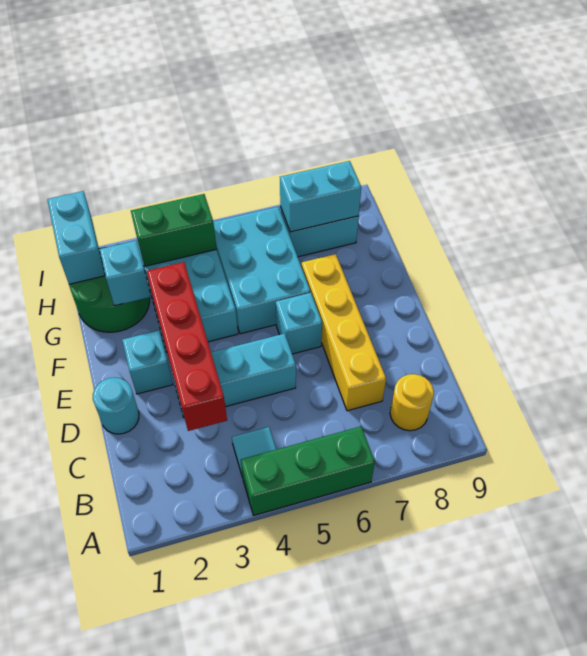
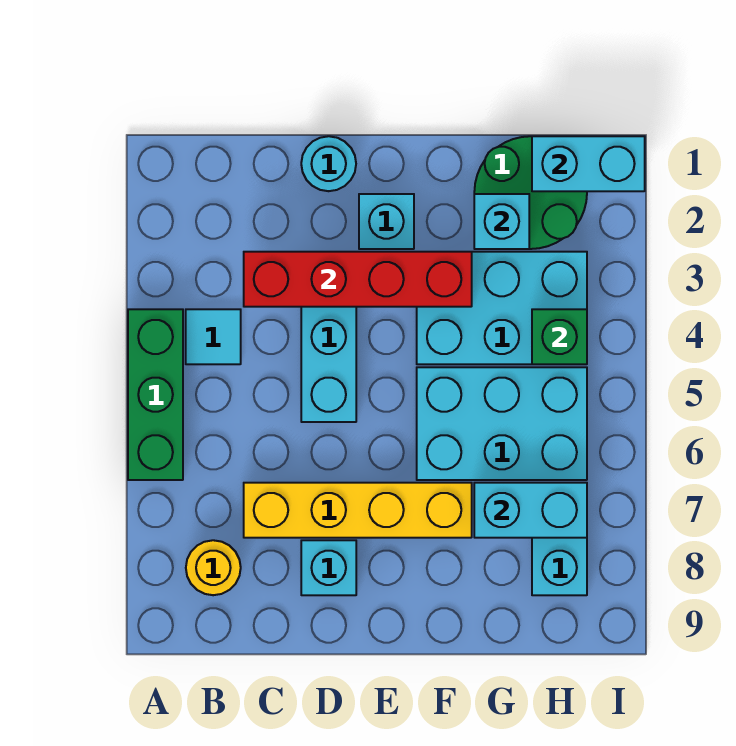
cyan 1x1 brick [276,293,322,354] -> cyan 1x1 brick moved to [301,540,356,595]
green 1x2 brick [131,194,216,266] -> green 1x1 brick [532,309,587,364]
cyan 1x2 brick [280,161,361,232] -> cyan 1x2 brick turned to [474,483,587,538]

